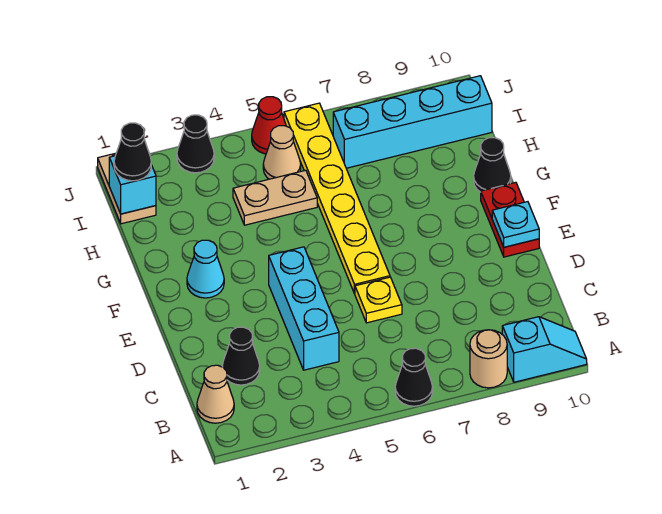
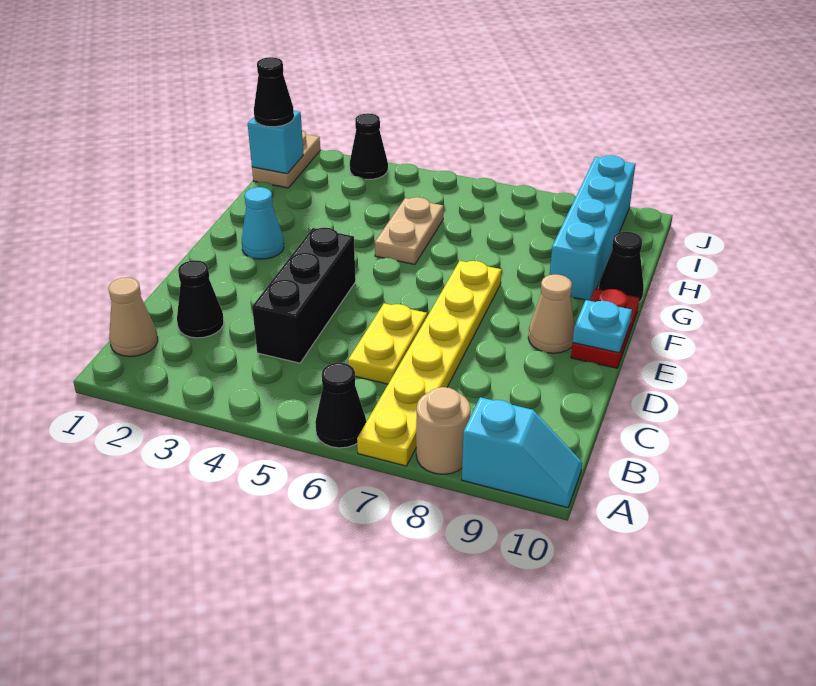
cyan 1x3 brick [269,247,339,370] -> black 1x3 brick [252,228,356,363]
yellow 1x1 plate [355,277,402,323] -> yellow 1x2 plate [348,303,427,384]
yellow 1x6 plate [284,103,390,294] -> yellow 1x6 plate moved to [357,261,502,466]
tan 1x2 plate [233,170,317,225] -> tan 1x2 plate turned to [375,197,444,265]
tan 1x1 cone [263,126,301,179] -> tan 1x1 cone moved to [528,274,575,353]
cyan 1x4 brick [333,76,492,168] -> cyan 1x4 brick turned to [550,155,635,301]
red 1x1 cone [252,97,286,154] -> none

